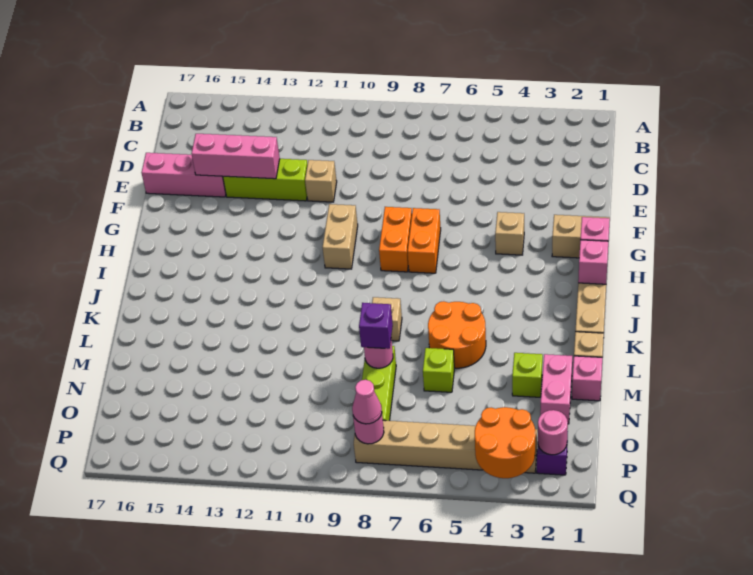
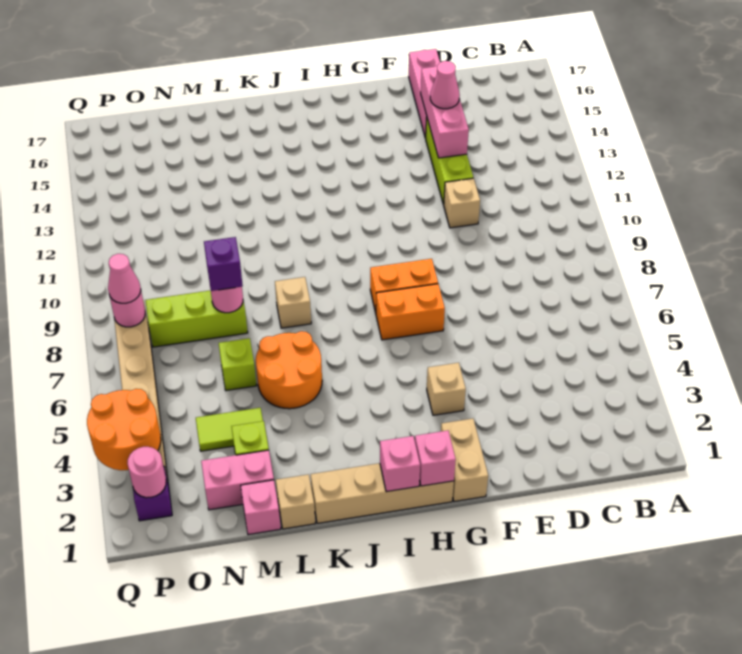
none -> pink 1x1 cone [430,61,460,109]
tan 1x2 brick [323,204,358,269] -> none
none -> lime 1x2 tile [196,408,263,451]

